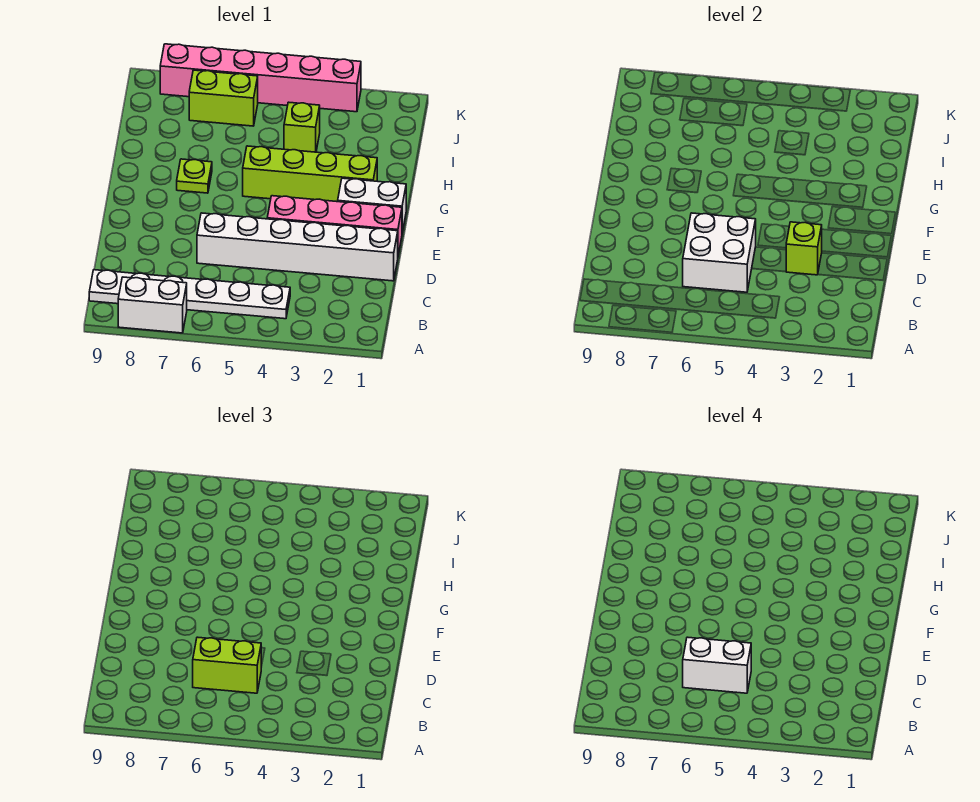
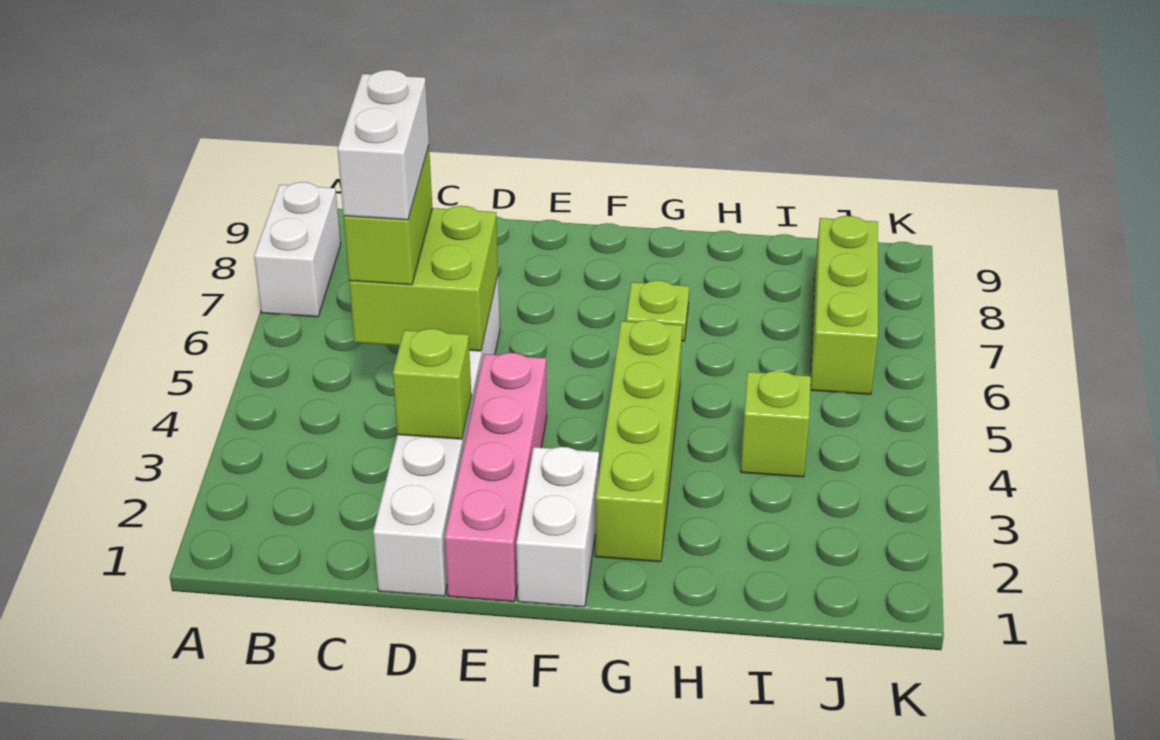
white 1x6 plate [89,270,290,319] -> none
white 2x2 brick [683,213,756,292] -> lime 2x2 brick [349,206,498,351]
lime 1x2 brick [189,70,258,126] -> lime 1x3 brick [810,216,878,394]
pink 1x6 brick [160,44,361,112] -> none

